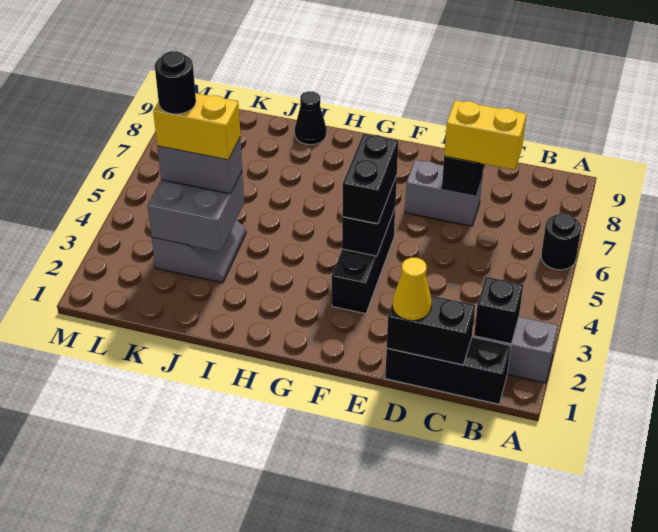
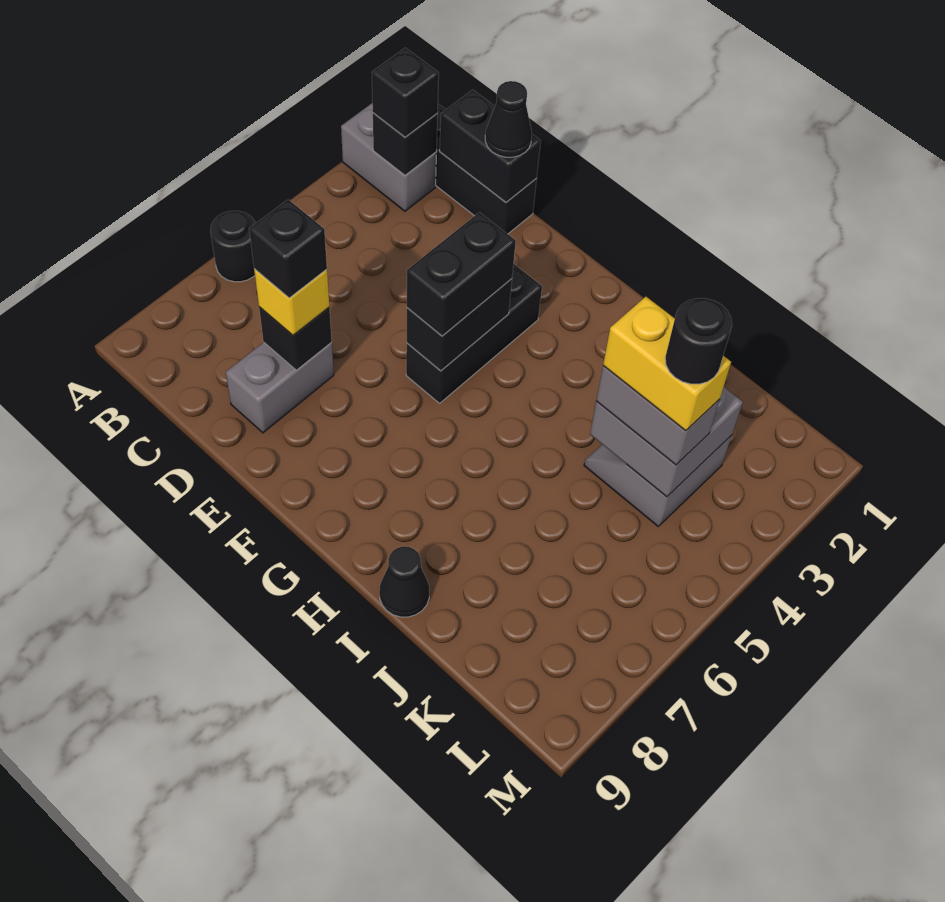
none -> black 1x1 brick [372,48,439,137]
yellow 1x2 brick [444,100,526,170] -> yellow 1x1 brick [254,269,329,335]
yellow 1x1 cone [392,258,432,321] -> black 1x1 cone [485,81,532,157]
grey 1x2 brick [405,160,483,226] -> grey 1x2 brick turned to [226,342,334,433]
none -> black 1x1 brick [249,200,327,298]

